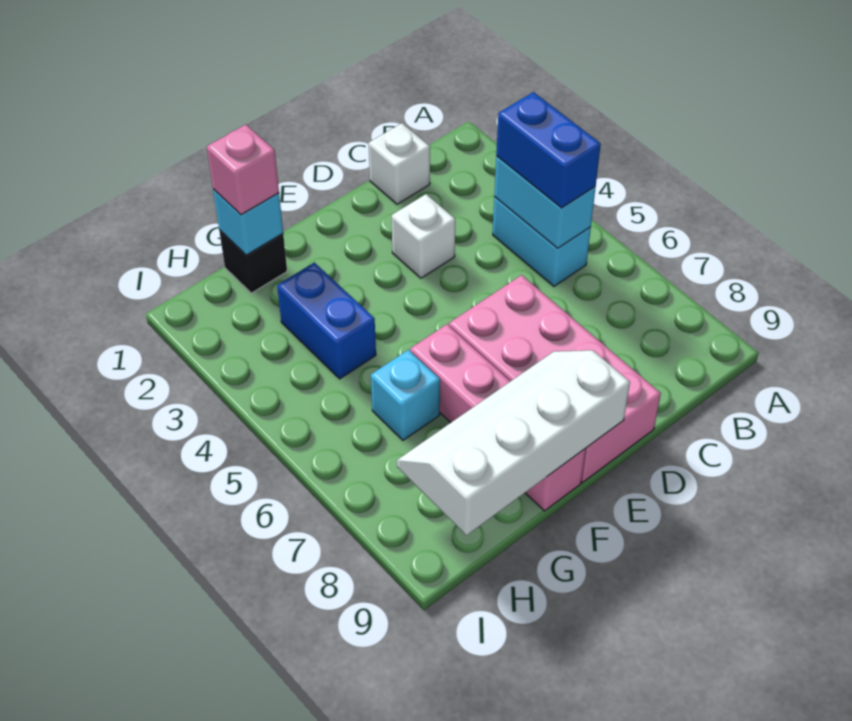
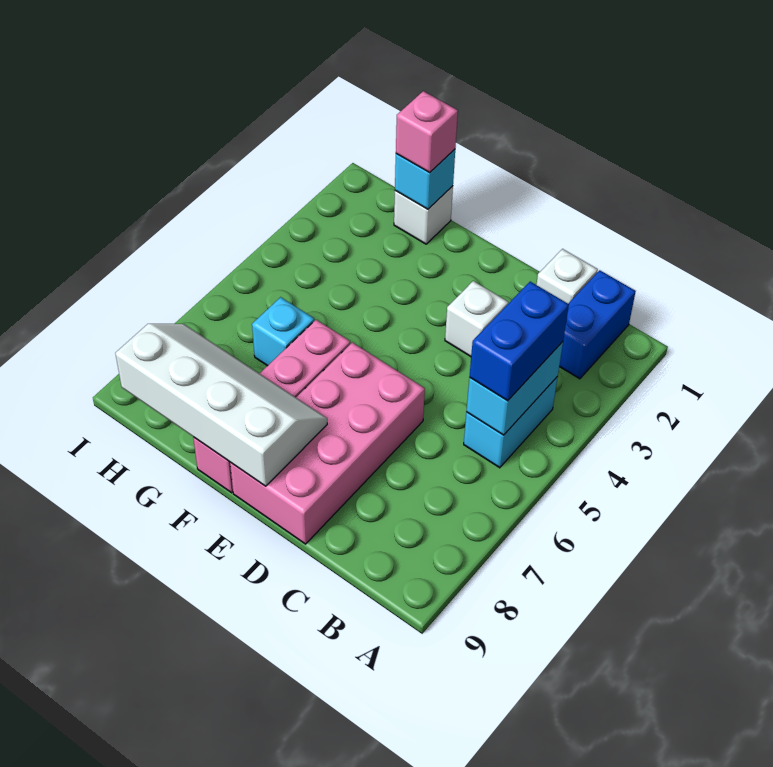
black 1x1 brick [219,230,287,293] -> white 1x1 brick [394,186,453,244]
blue 1x2 brick [277,262,376,379] -> blue 1x2 brick moved to [559,270,636,379]

